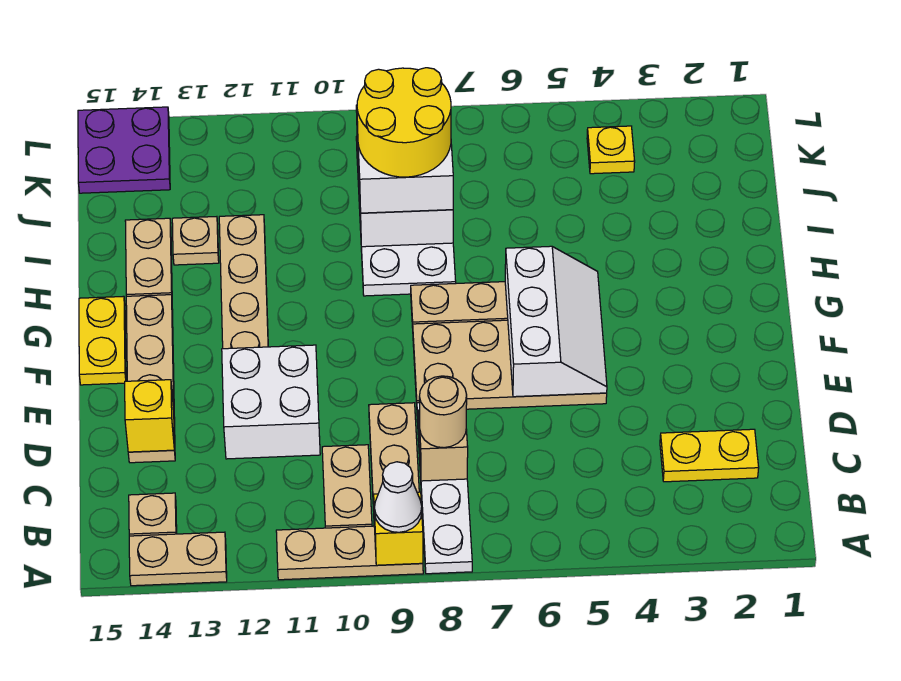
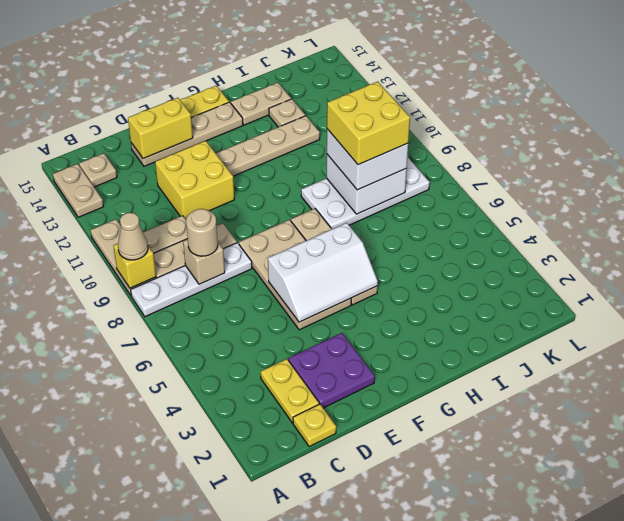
white 1x1 cone [374,462,422,532] -> tan 1x1 cone [118,213,148,260]
white 2x2 brick [222,345,320,459] -> yellow 2x2 brick [155,141,234,219]
yellow 1x1 brick [125,380,174,452] -> yellow 1x2 brick [128,98,193,159]
yellow 2x2 round brick [357,68,451,177] -> yellow 2x2 brick [327,82,410,165]
yellow 1x1 plate [587,126,635,174] -> yellow 1x1 plate moved to [293,404,336,447]
purple 2x2 plate [78,107,170,193] -> purple 2x2 plate moved to [288,333,375,408]

